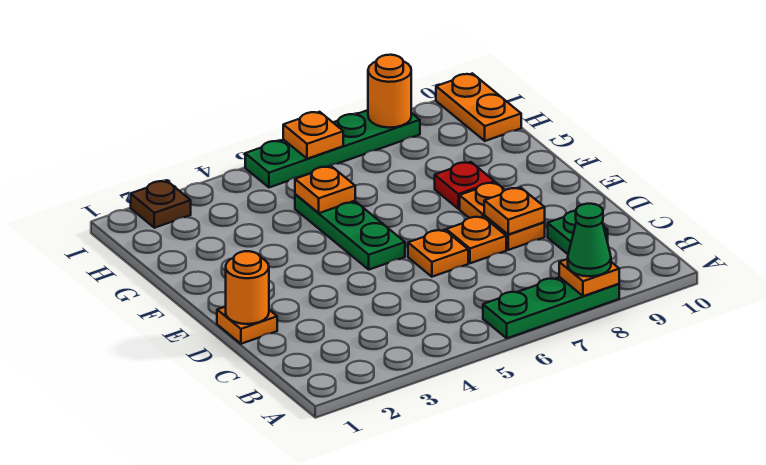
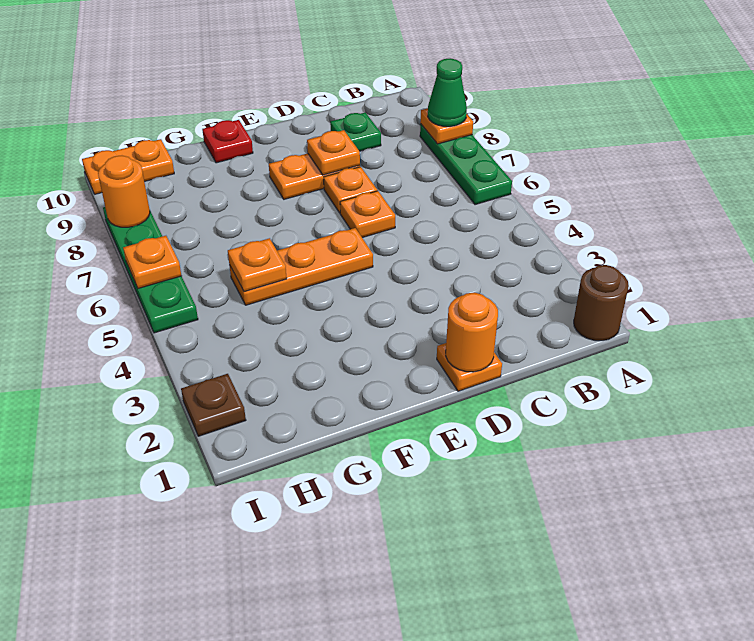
none -> brown 1x1 round brick [574,265,629,341]
green 1x3 plate [295,194,405,270] -> orange 1x3 plate [229,228,373,305]
red 1x1 plate [435,162,495,209] -> red 1x1 plate moved to [202,120,253,163]

